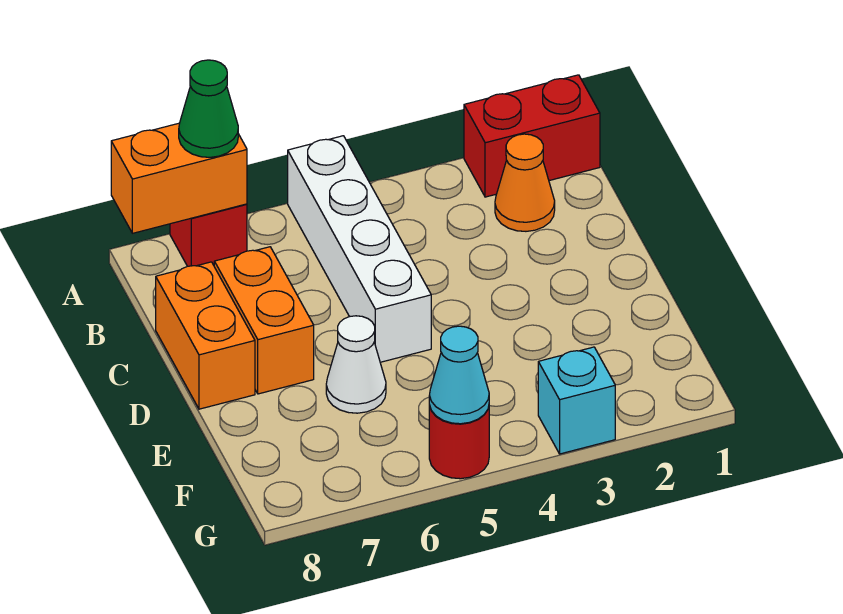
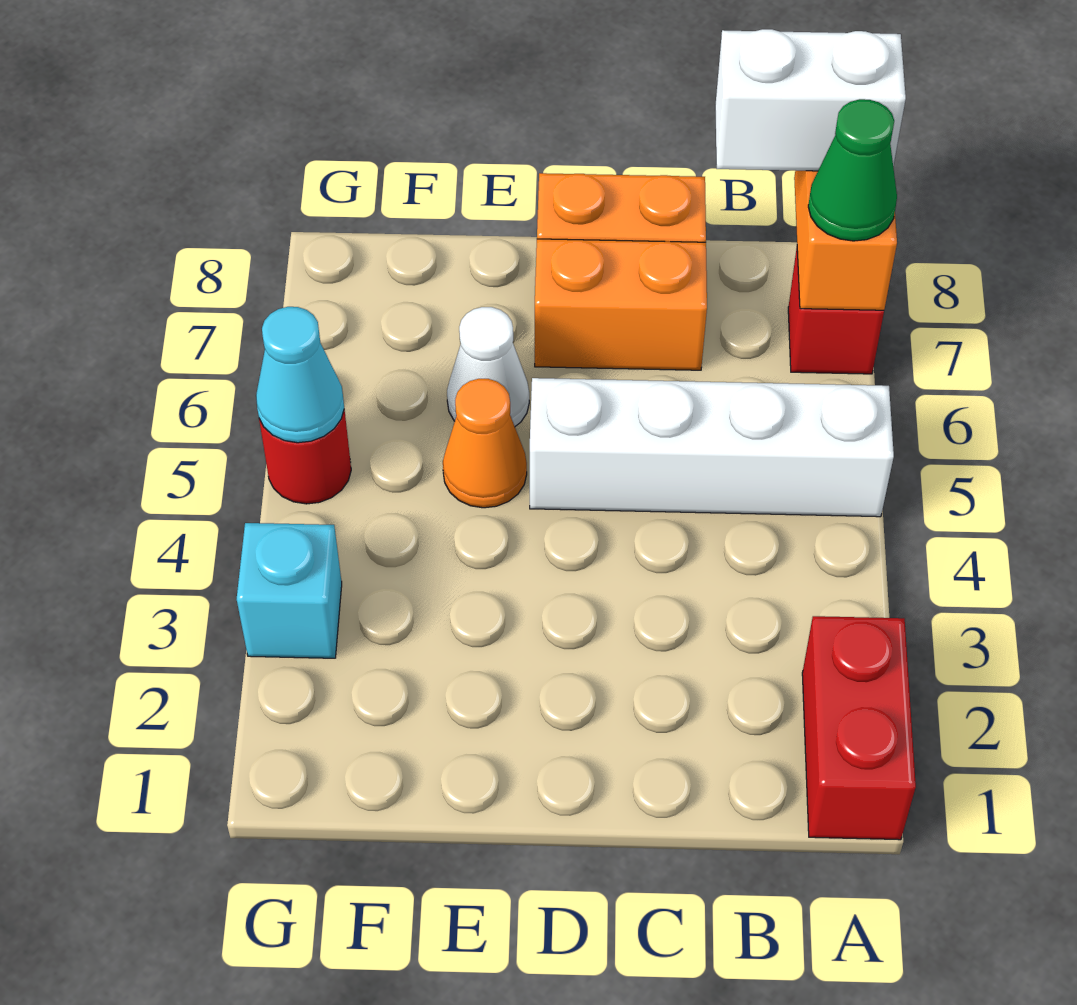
none -> white 1x2 brick [715,29,906,171]
orange 1x1 cone [495,134,555,231] -> orange 1x1 cone moved to [443,379,527,508]

